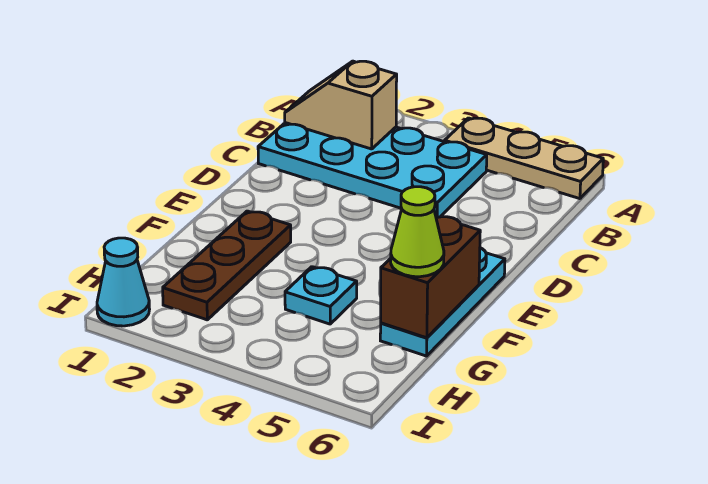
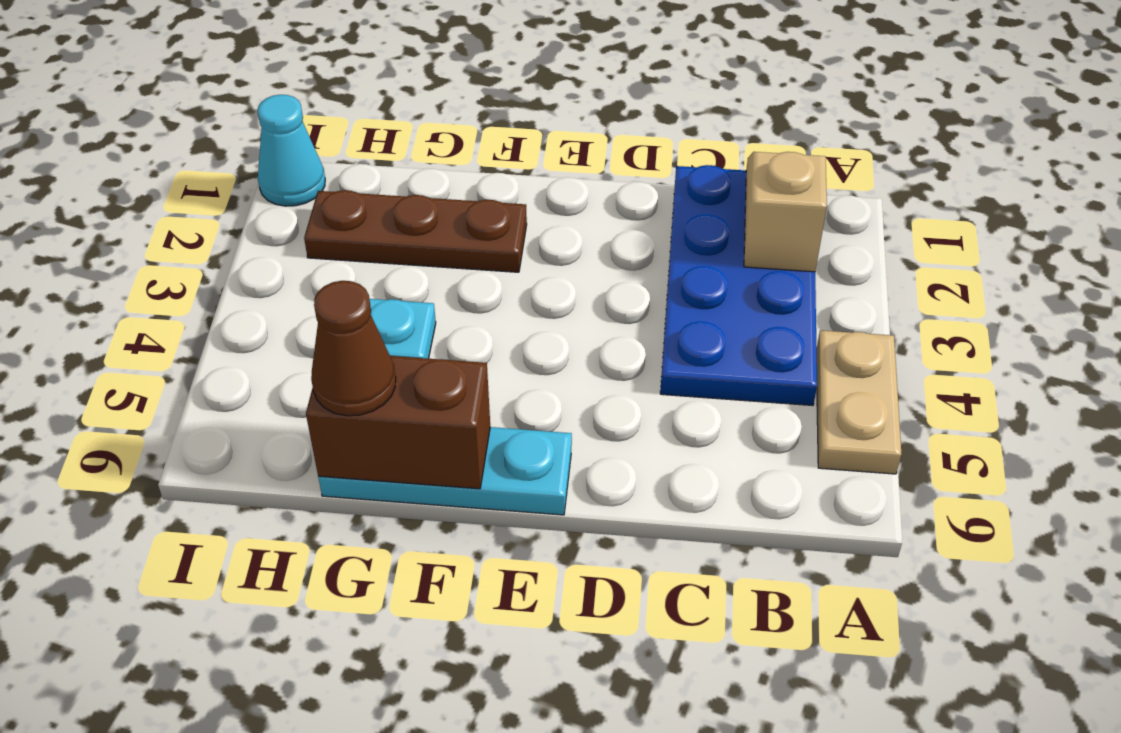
tan 1x3 plate [445,118,603,199] -> tan 1x2 plate [817,330,902,474]
cyan 2x4 plate [258,123,487,217] -> blue 2x4 plate [660,165,817,406]
lime 1x1 cone [391,187,444,277] -> brown 1x1 cone [311,281,396,416]

